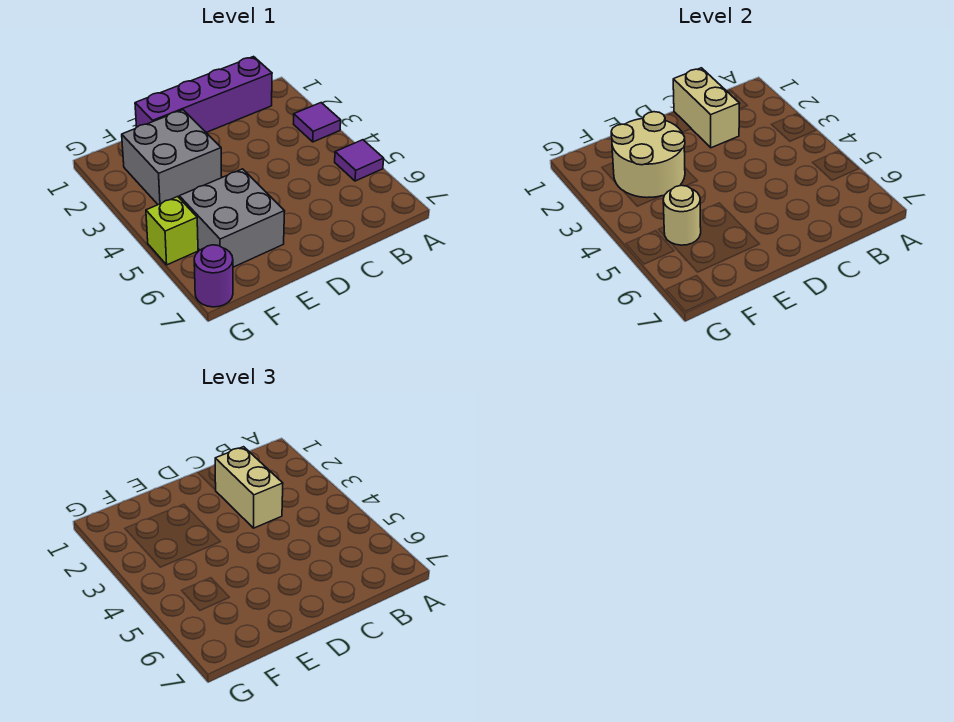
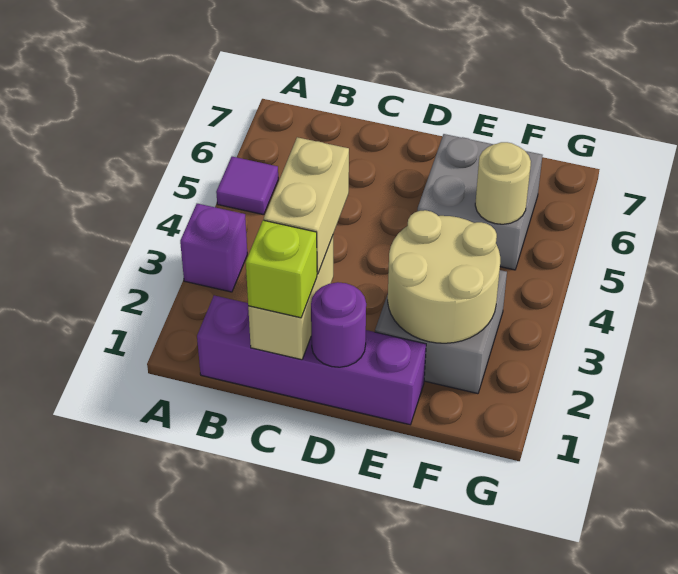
purple 1x1 tile [294,103,341,142] -> purple 1x1 brick [180,204,247,292]
lime 1x1 brick [146,197,198,265] -> lime 1x1 brick moved to [246,220,317,318]
purple 1x1 round brick [194,245,233,307] -> purple 1x1 round brick moved to [311,282,366,367]

